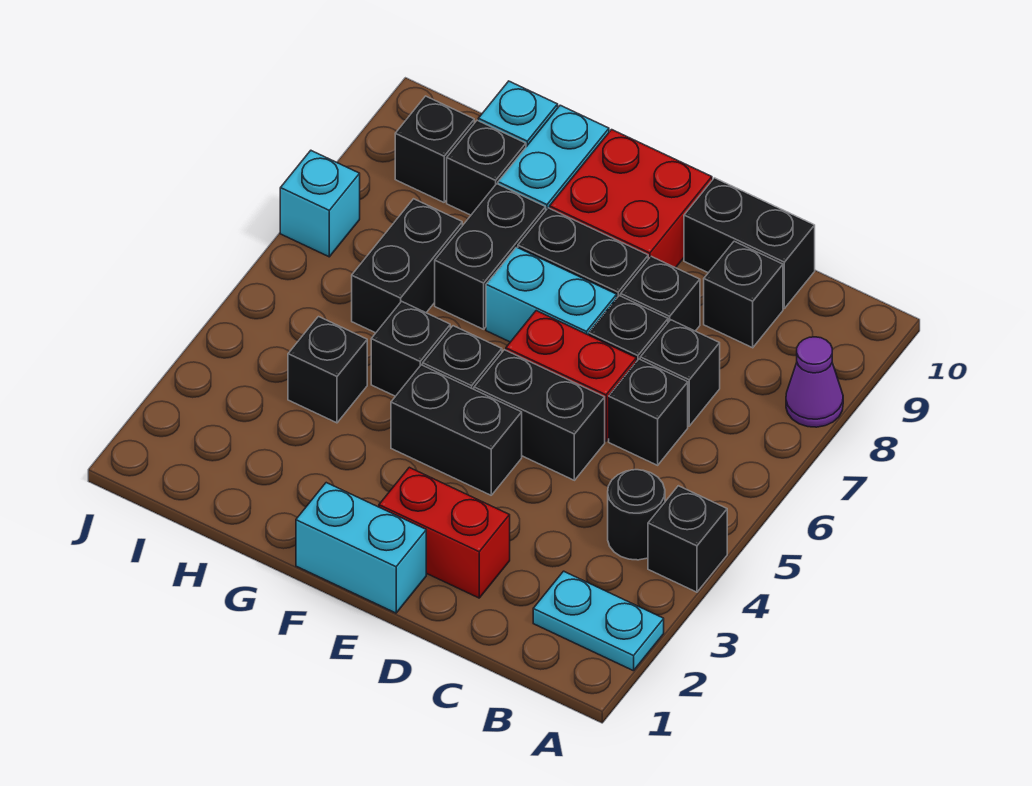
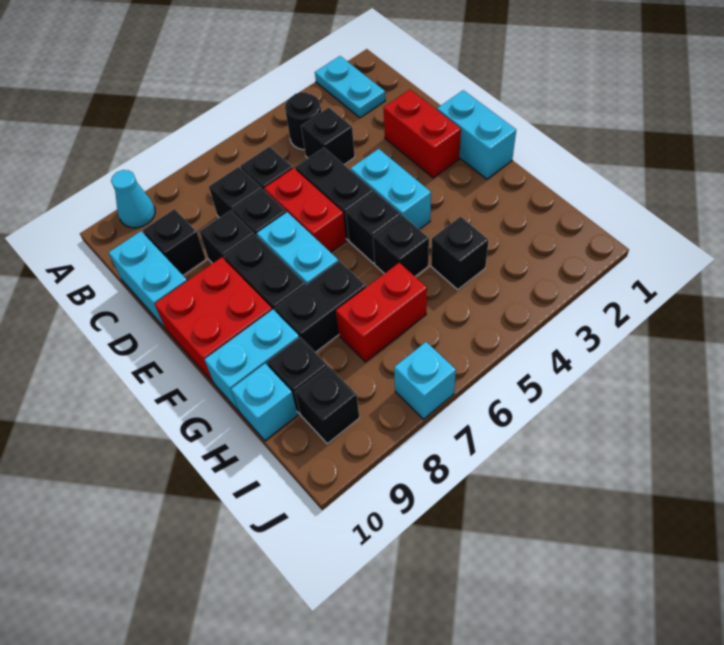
black 1x1 brick [648,486,727,592] -> black 1x1 brick moved to [301,107,355,164]
purple 1x1 cone [786,337,843,427] -> none
none -> cyan 1x1 cone [111,170,155,228]
black 1x2 brick [684,178,815,308] -> cyan 1x2 brick [108,231,187,328]
black 1x2 brick [391,365,522,495] -> cyan 1x2 brick [351,149,431,230]
black 1x2 brick [352,199,462,333] -> red 1x2 brick [336,263,427,362]

